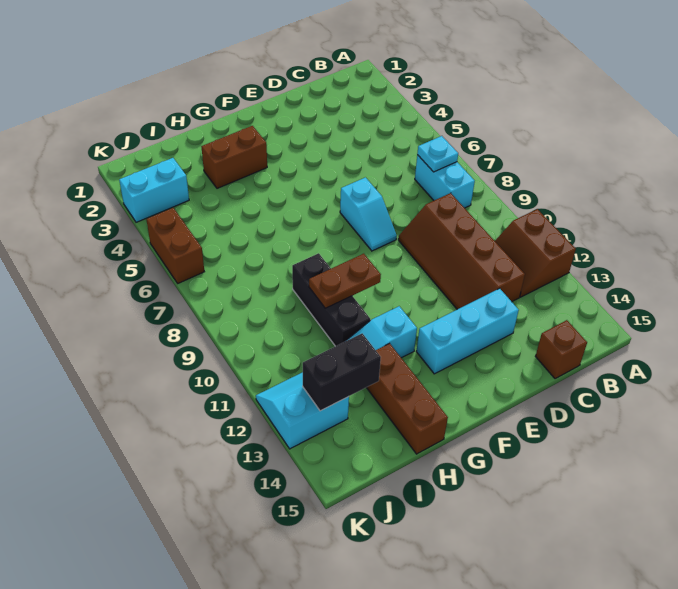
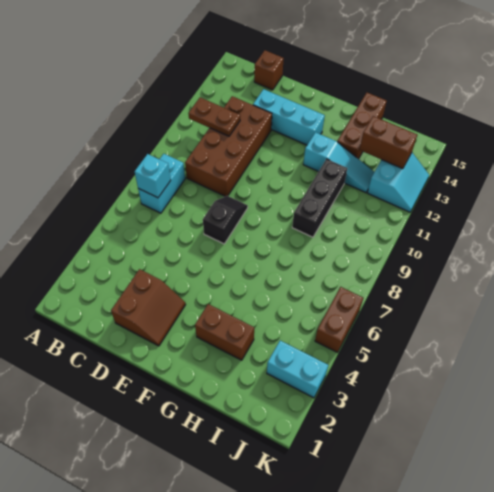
brown 2x2 slope [495,209,576,297] -> brown 2x2 slope moved to [111,269,186,346]
cyan 1x1 plate [417,136,458,172] -> cyan 1x1 brick [135,154,171,198]
brown 2x4 slope [398,193,525,309] -> brown 2x4 brick [185,96,272,197]
cyan 1x2 slope [340,177,397,251] -> black 1x2 slope [203,196,248,244]
brown 1x2 plate [309,254,381,308] -> brown 1x2 plate moved to [188,97,240,136]
black 1x2 brick [303,333,381,411] -> brown 1x2 brick [359,116,417,169]
cyan 2x2 slope [256,372,349,449] -> cyan 2x2 slope turned to [367,153,429,212]

